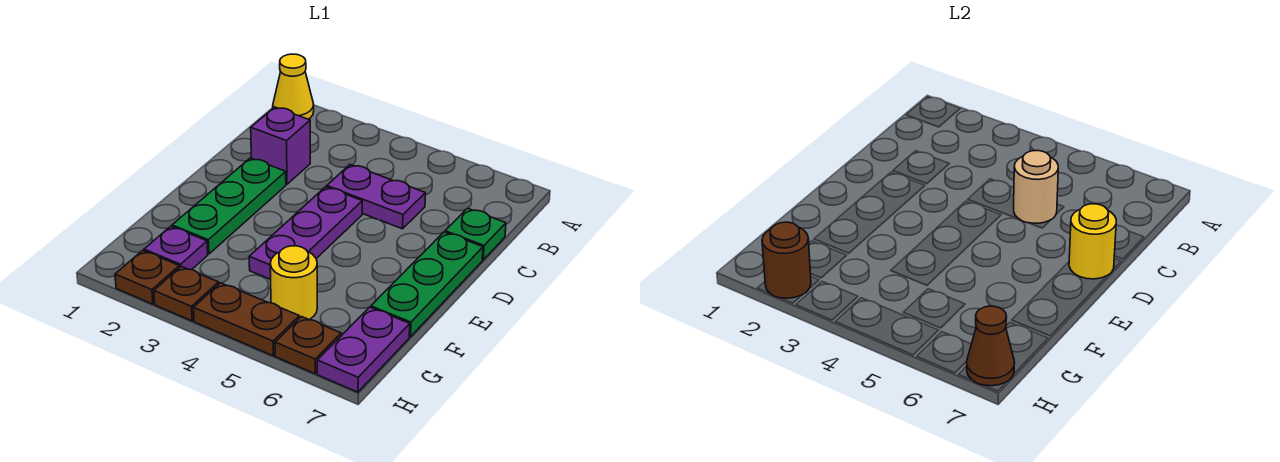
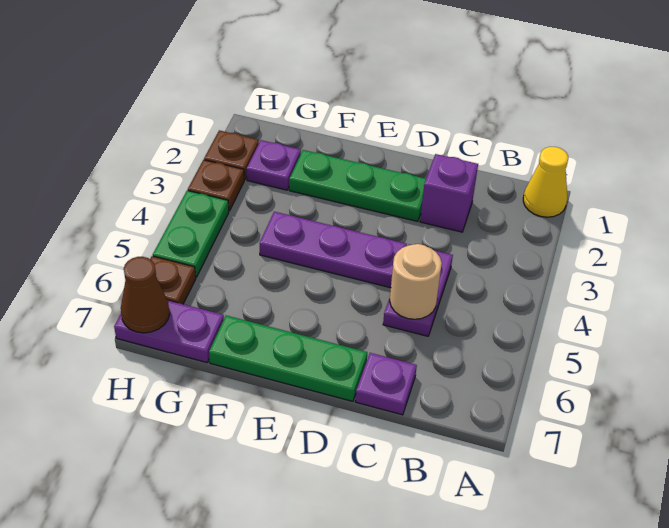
green 1x1 plate [445,208,506,260] -> purple 1x1 plate [355,353,417,415]
yellow 1x1 round brick [1069,204,1116,279] -> none
yellow 1x1 round brick [270,246,317,320] -> none
brown 1x1 round brick [762,222,811,298] -> none
brown 1x2 plate [194,283,300,356] -> green 1x2 plate [153,190,229,277]

